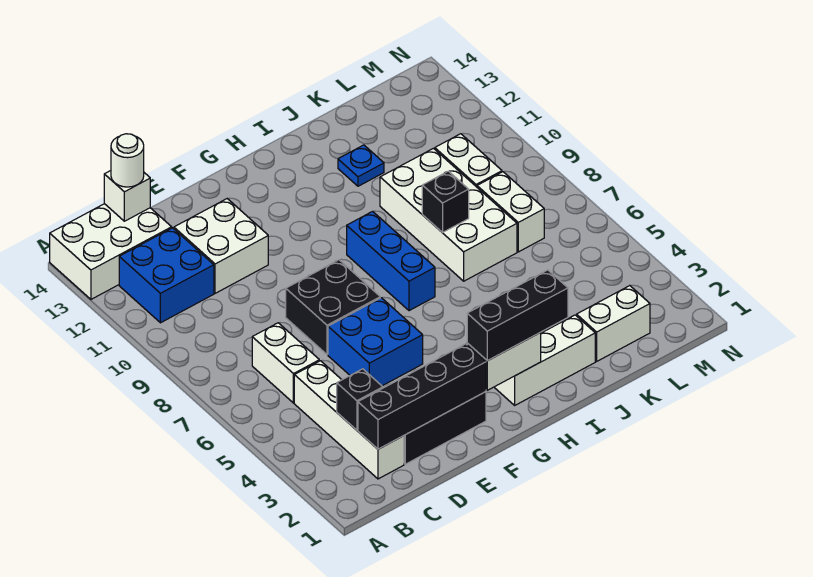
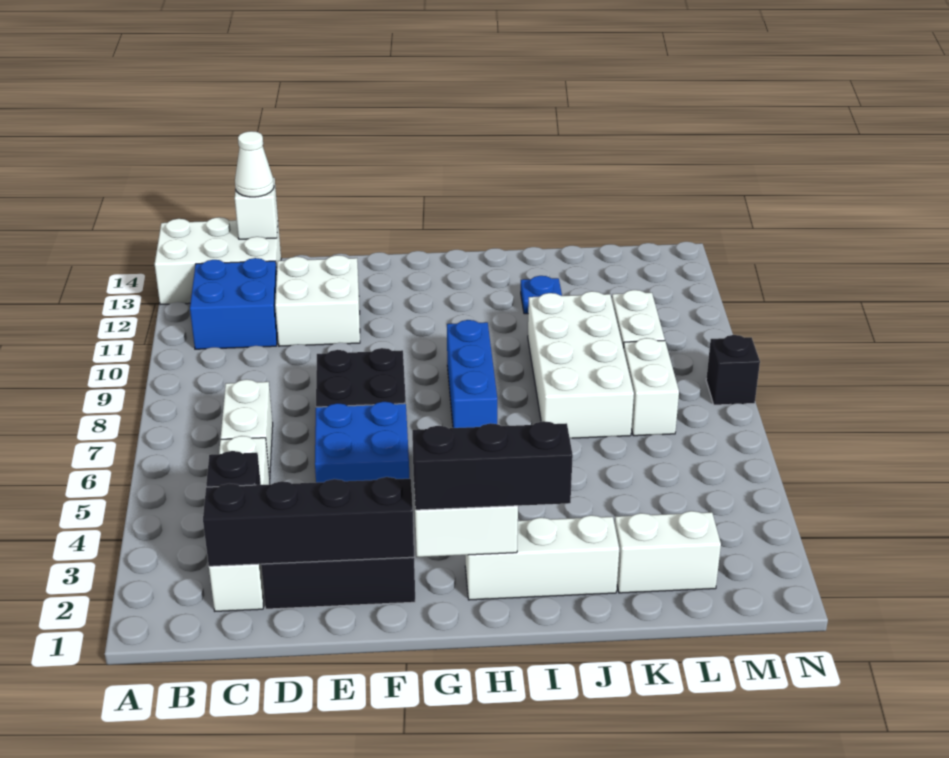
white 1x1 round brick [111,134,144,187] -> white 1x1 cone [235,131,274,197]
black 1x1 brick [422,171,469,233] -> black 1x1 brick moved to [706,335,760,405]

